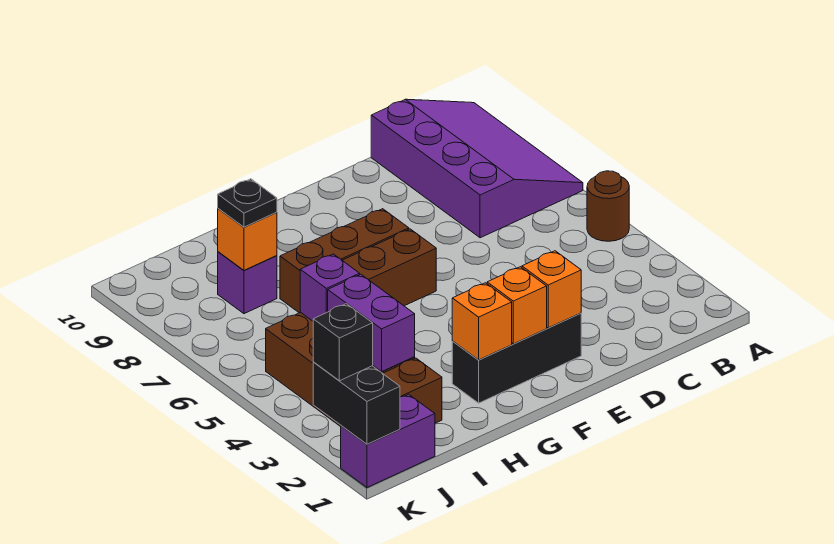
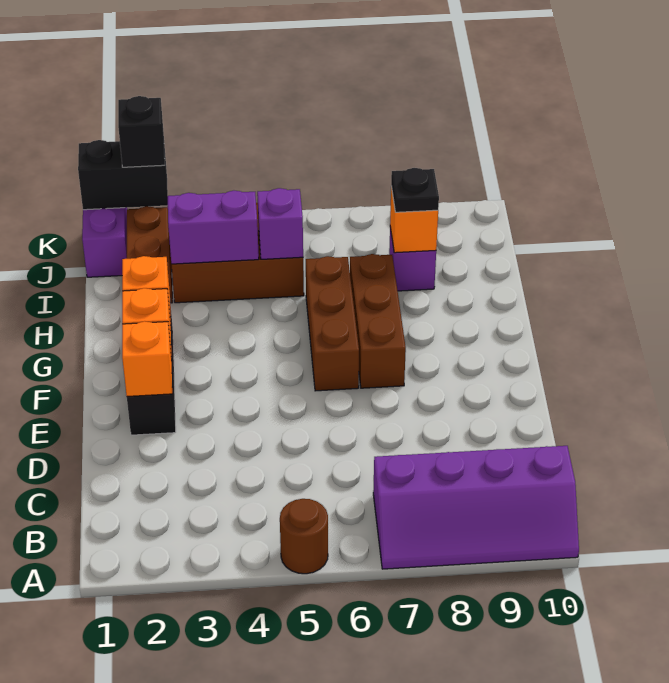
purple 3x4 slope [371,99,583,238] -> purple 2x4 slope [373,446,579,569]

